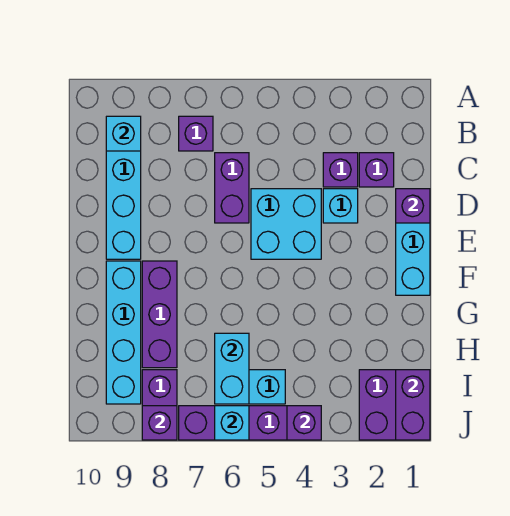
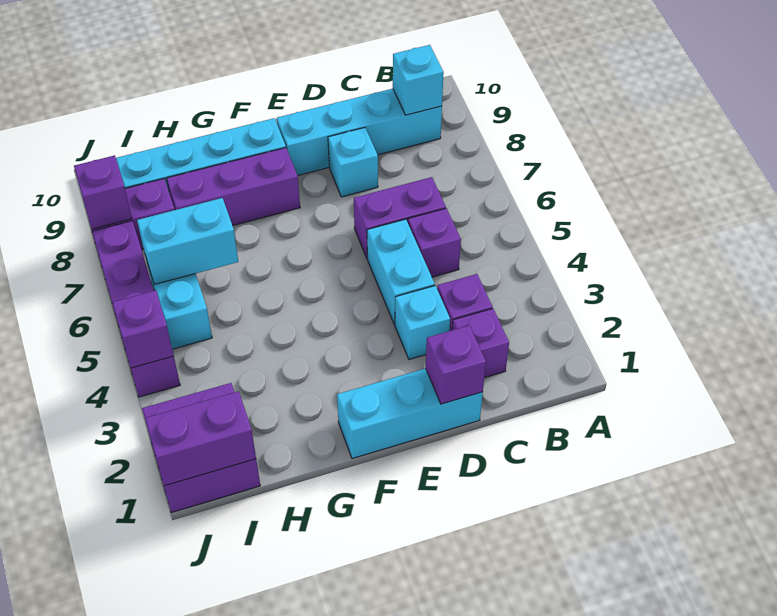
purple 1x1 brick [179,116,213,151] -> purple 1x1 brick moved to [408,208,461,277]
cyan 2x2 brick [251,189,321,259] -> cyan 1x2 brick [367,219,435,325]
cyan 1x1 brick [215,406,249,440] -> cyan 1x1 brick moved to [328,128,378,197]

